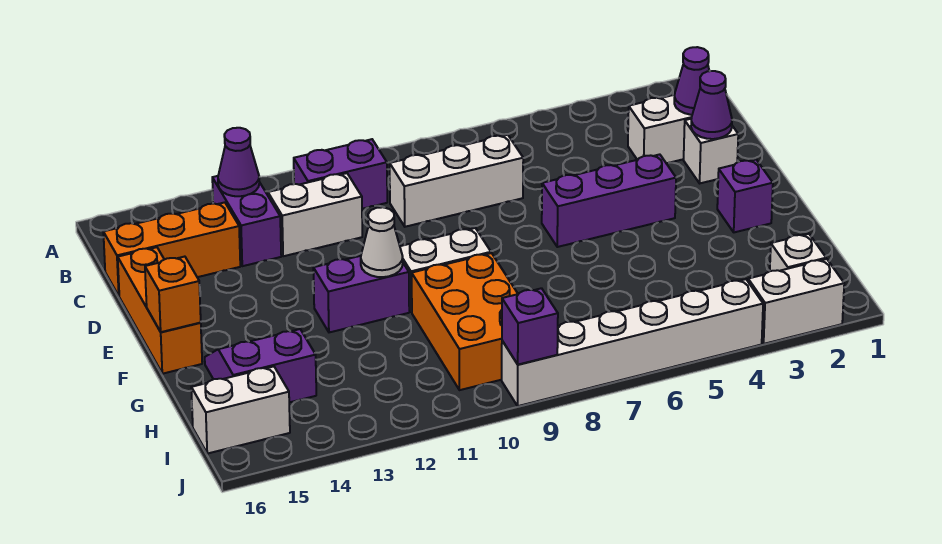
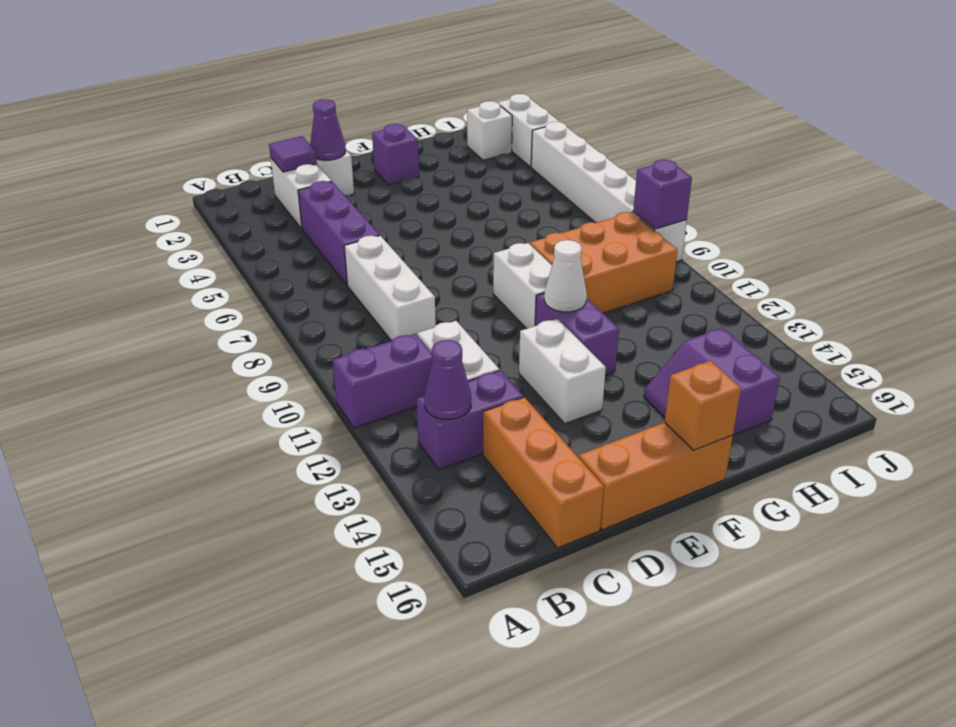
purple 1x2 brick [294,139,387,209] -> purple 1x2 brick turned to [333,334,433,428]
purple 1x1 cone [674,47,709,115] -> purple 1x1 tile [269,136,317,172]
purple 1x3 brick [542,154,676,247] -> purple 1x3 brick moved to [298,181,380,285]
white 1x2 brick [191,366,290,454] -> white 1x2 brick moved to [519,319,606,424]

